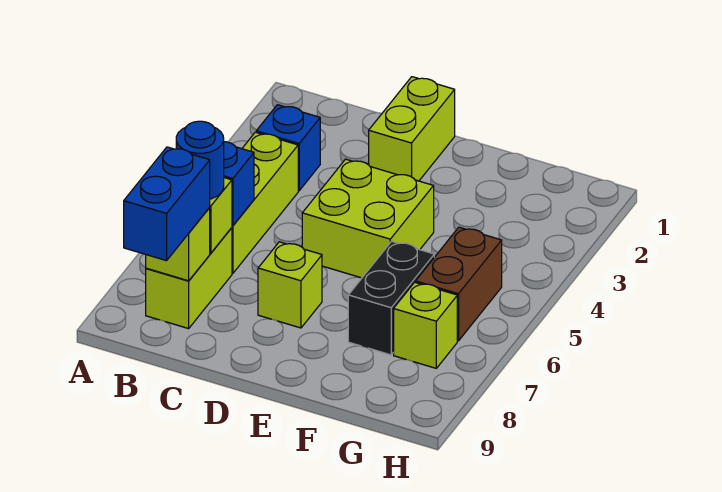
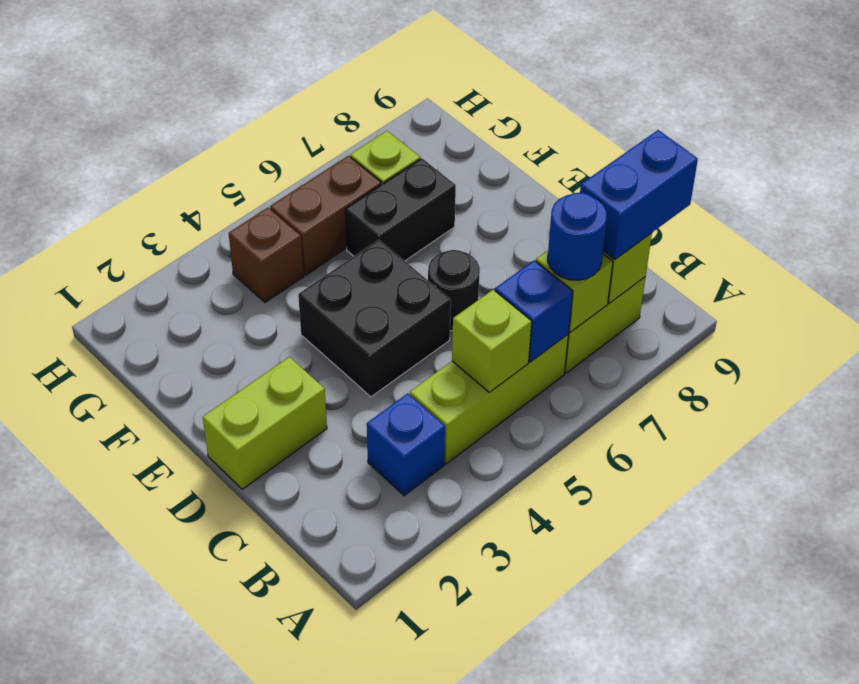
lime 2x2 brick [302,159,434,278] -> black 2x2 brick [298,240,451,397]
none -> black 1x1 round brick [428,250,480,331]
lime 1x1 brick [258,242,322,328] -> lime 1x1 brick moved to [452,290,532,393]
none -> brown 1x1 brick [229,208,304,302]

